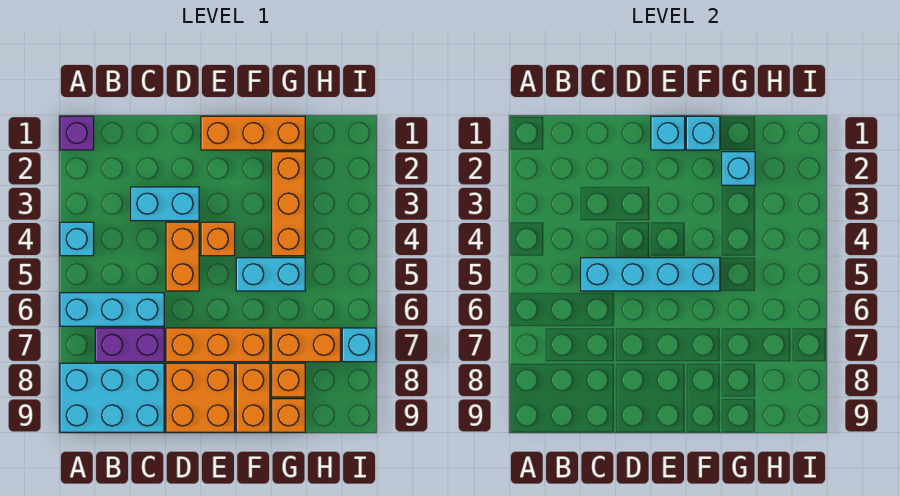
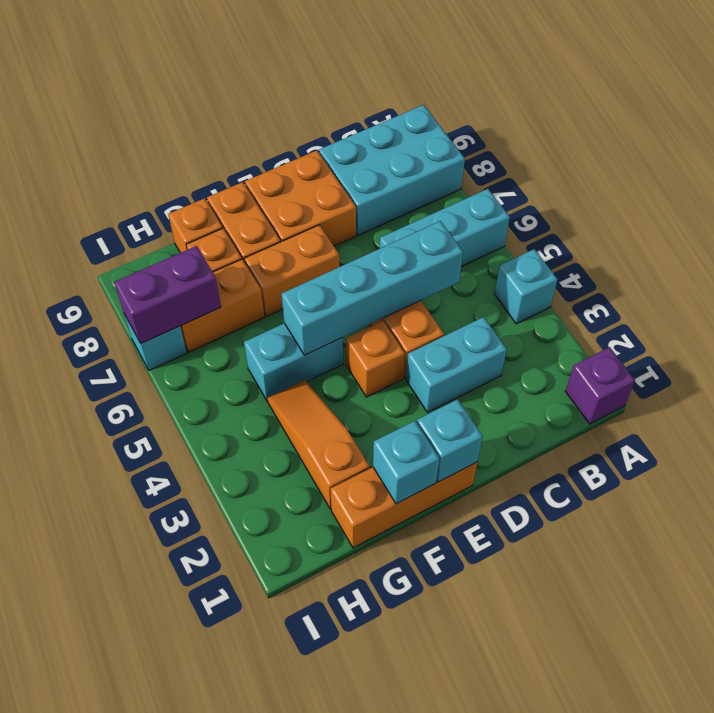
purple 1x2 brick [95,328,164,362] -> purple 1x2 brick moved to [114,246,221,344]
orange 1x3 brick [166,328,270,362] -> orange 1x2 brick [244,225,339,317]
orange 1x3 brick [272,152,305,256] -> orange 1x3 slope [267,380,370,509]
cyan 1x1 brick [722,152,755,185] -> none

